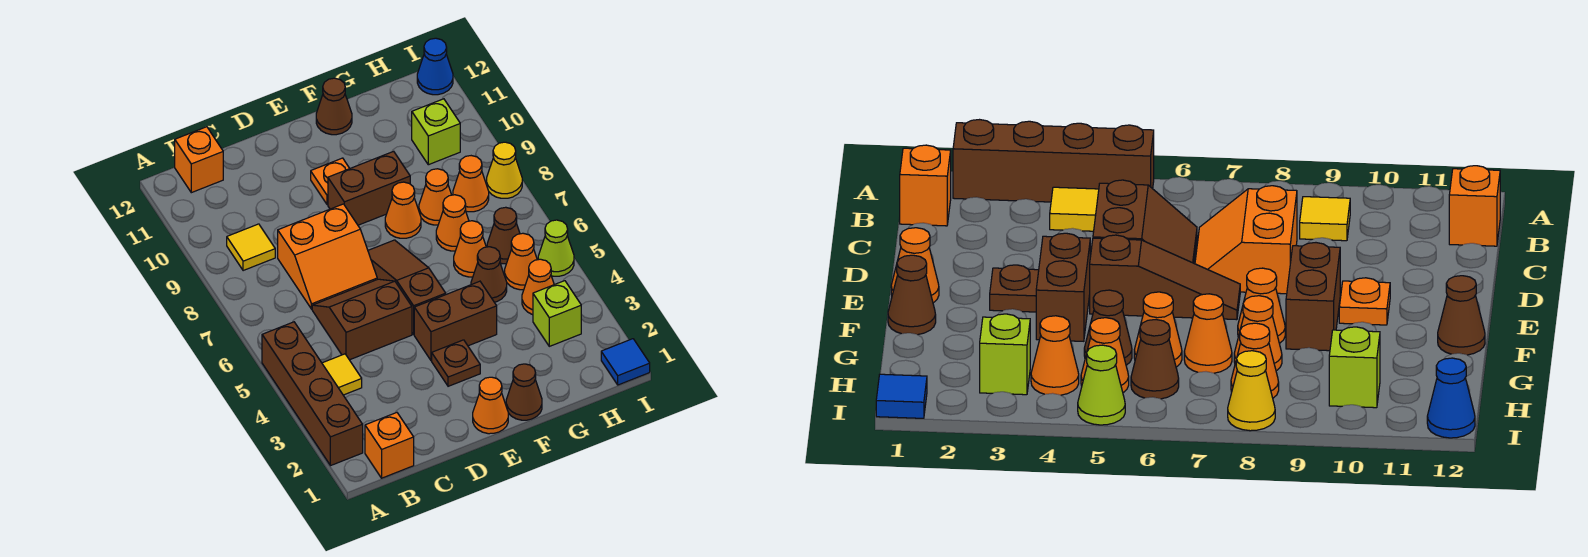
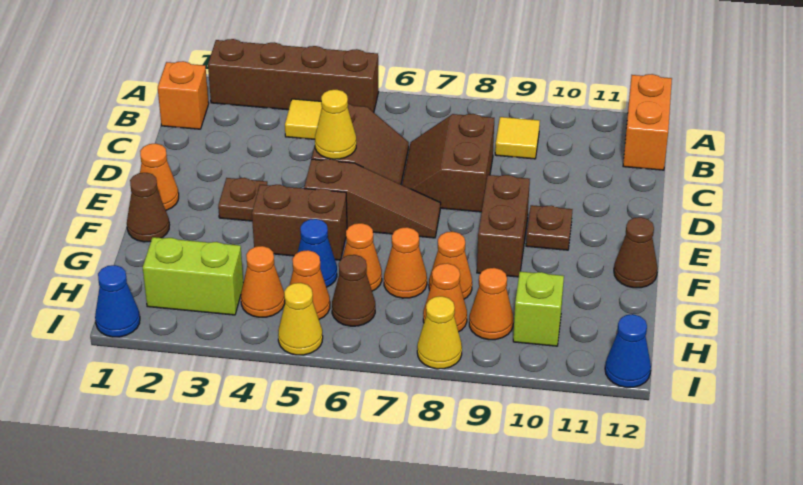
orange 1x1 brick [175,127,223,193] -> orange 1x2 brick [623,74,672,170]
orange 2x2 slope [278,204,377,309] -> brown 2x2 slope [402,114,494,212]
none -> yellow 1x1 cone [315,90,356,159]
brown 1x2 brick [414,281,497,360] -> brown 1x2 brick turned to [252,185,347,260]
orange 1x1 plate [311,158,350,205] -> brown 1x1 plate [526,205,572,250]
orange 1x1 cone [385,182,421,238] -> orange 1x1 cone moved to [469,268,513,340]
brown 1x1 cone [471,247,507,302] -> blue 1x1 cone [298,219,337,287]
lime 1x1 brick [533,281,581,346] -> lime 1x2 brick [143,237,243,315]
blue 1x1 tile [601,339,650,385] -> blue 1x1 cone [95,265,140,337]
lime 1x1 cone [538,220,574,276] -> yellow 1x1 cone [278,283,323,355]

